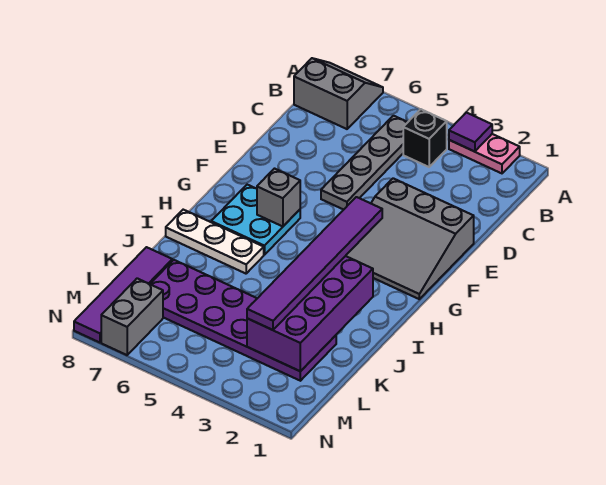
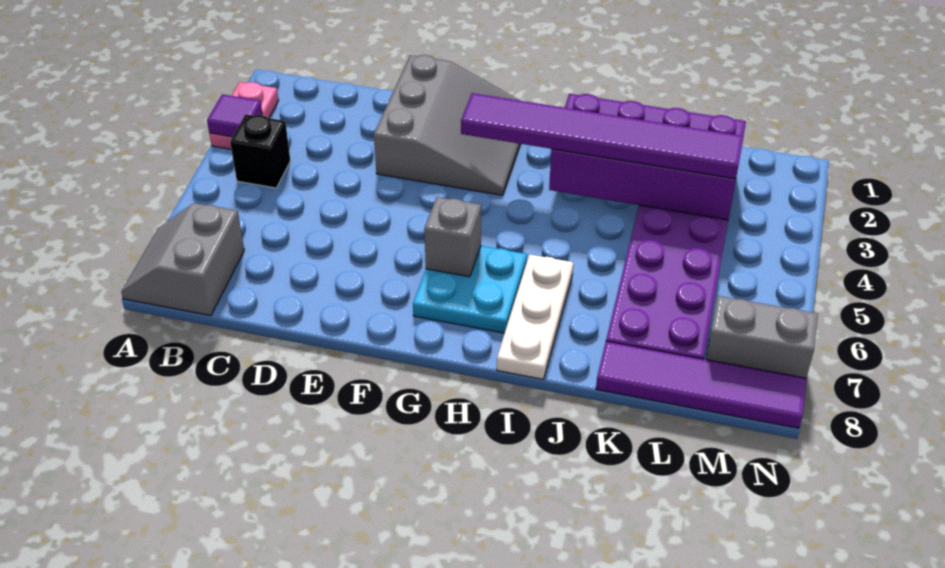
grey 1x4 plate [321,116,408,210] -> none

